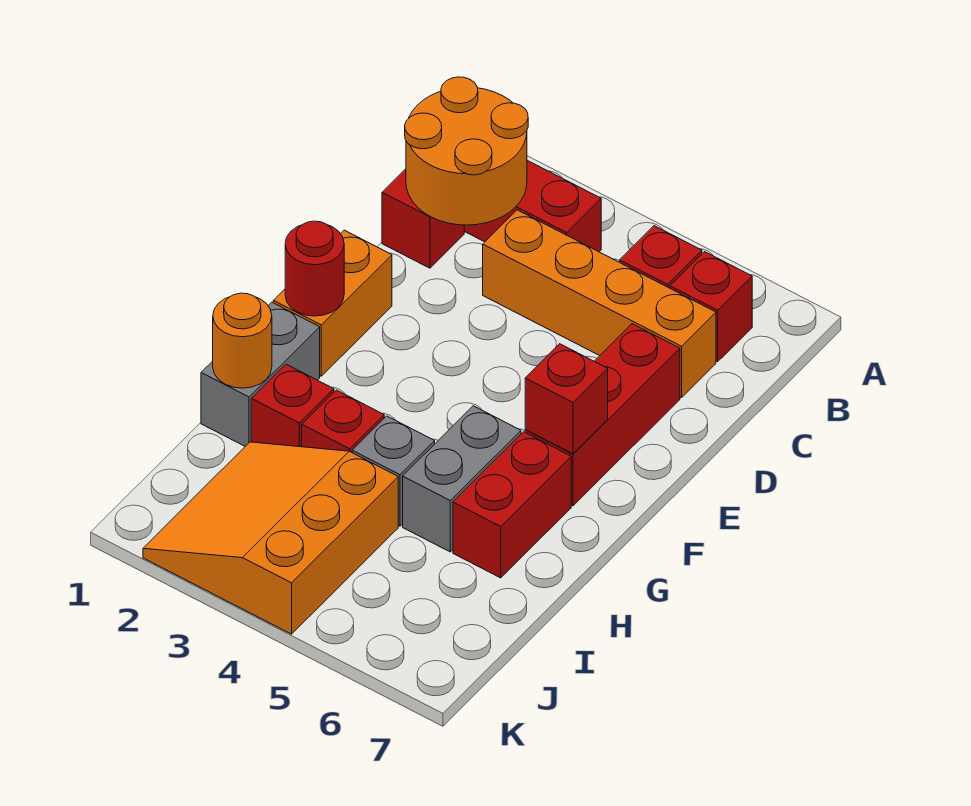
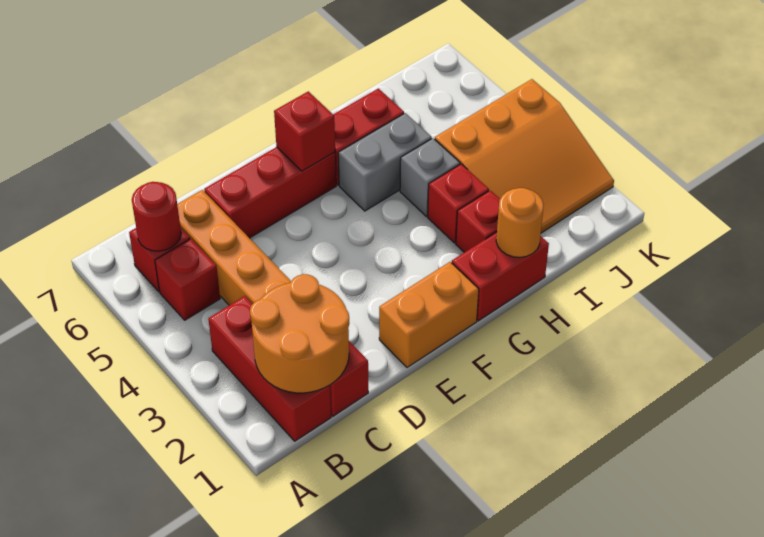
red 1x1 round brick [285,221,344,316] -> red 1x1 round brick moved to [132,182,181,251]
grey 1x2 brick [201,302,320,446] -> red 1x2 brick [452,232,549,321]

